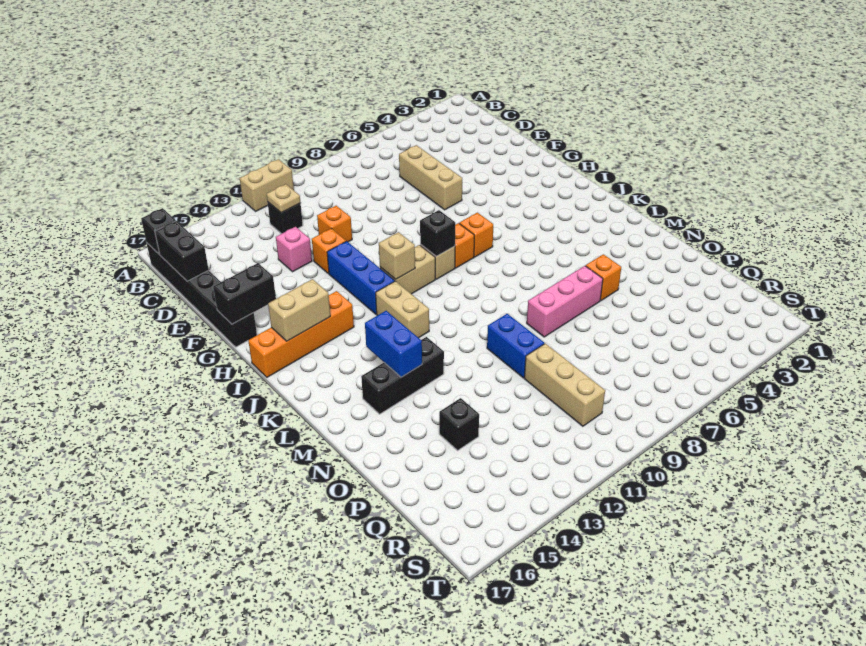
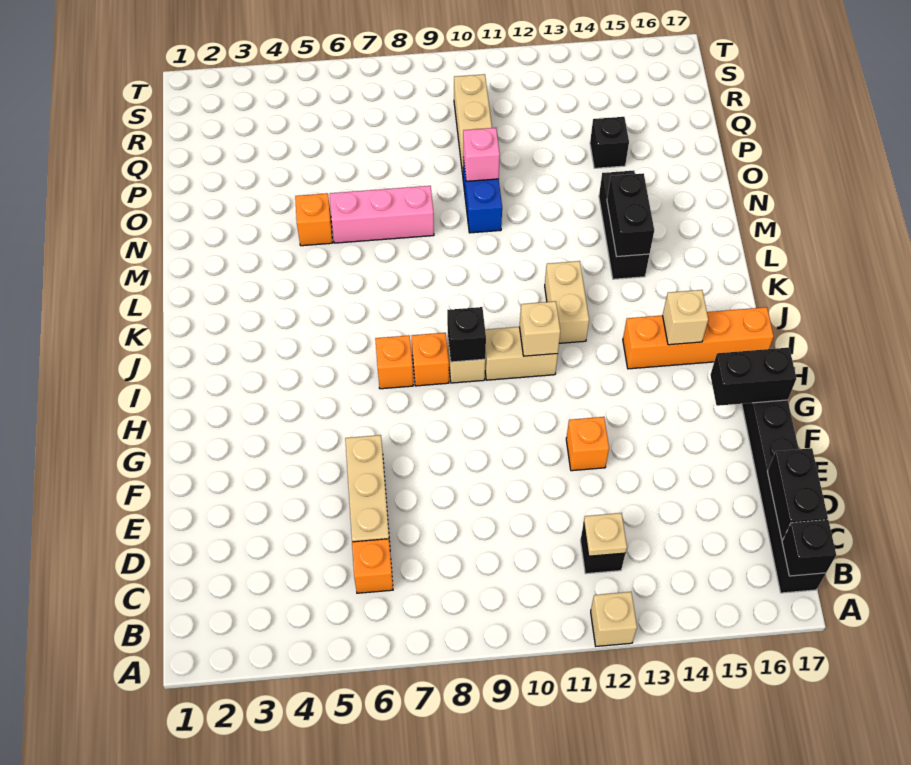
tan 1x2 brick [240,159,294,211] -> tan 1x1 brick [591,592,637,646]
orange 1x1 brick [317,206,352,242] -> orange 1x1 brick moved to [352,539,393,593]
pink 1x1 brick [276,227,312,272] -> pink 1x1 brick moved to [463,128,500,181]
blue 1x3 brick [327,241,395,314] -> none
tan 1x2 brick [268,279,330,341] -> tan 1x1 brick [663,290,708,345]
blue 1x2 brick [365,311,422,377] -> black 1x2 brick [607,173,654,257]
black 1x3 brick [361,337,444,414] -> black 1x3 brick turned to [599,171,649,279]

